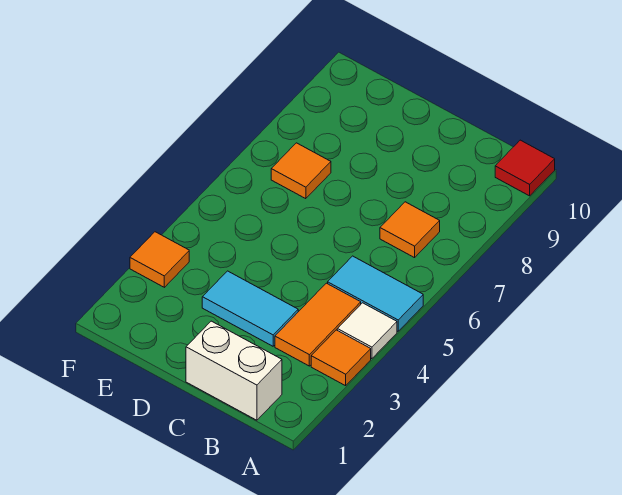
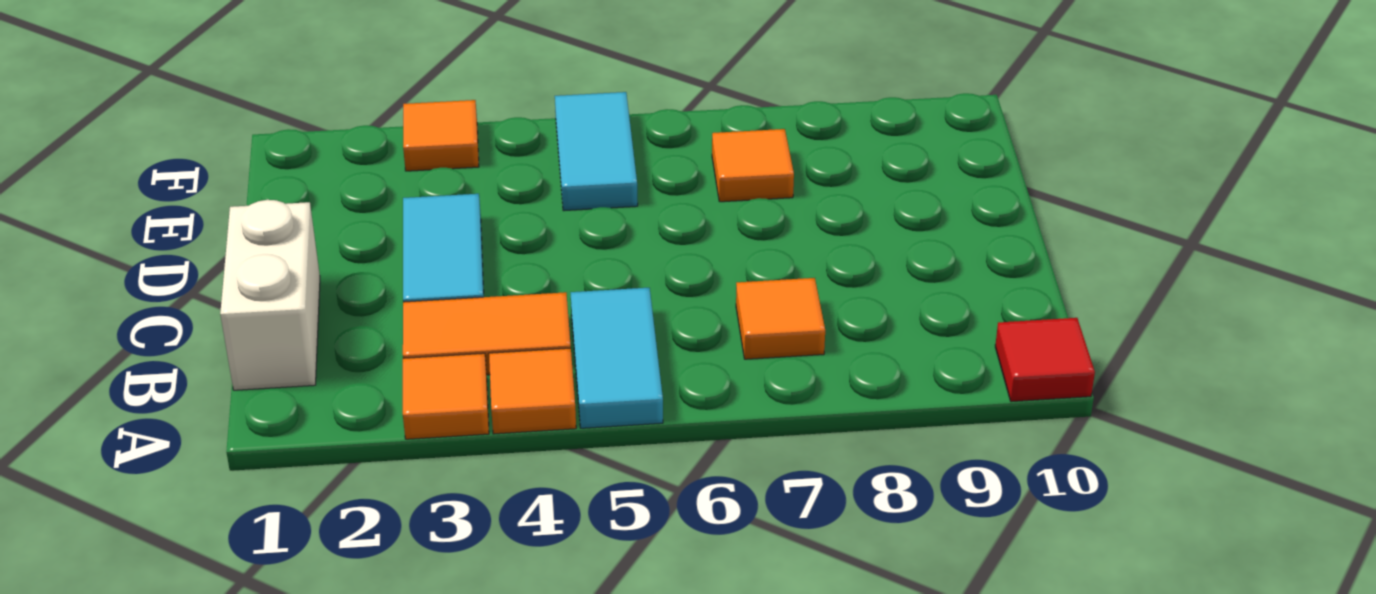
white 1x1 tile [337,303,397,359] -> orange 1x1 tile [489,348,576,434]
none -> cyan 1x2 tile [555,92,638,211]

